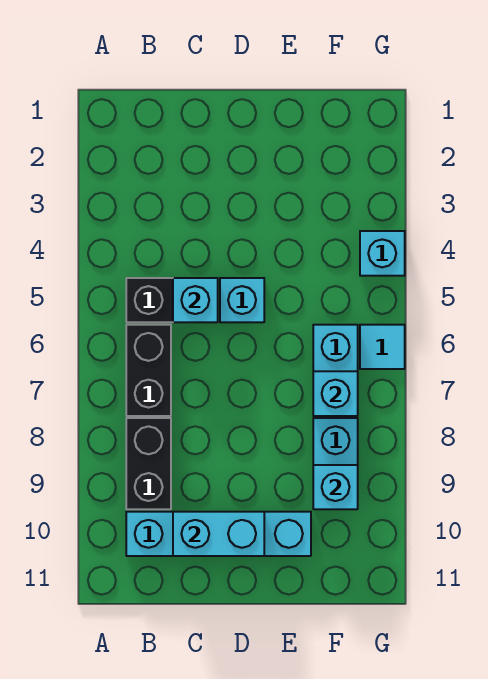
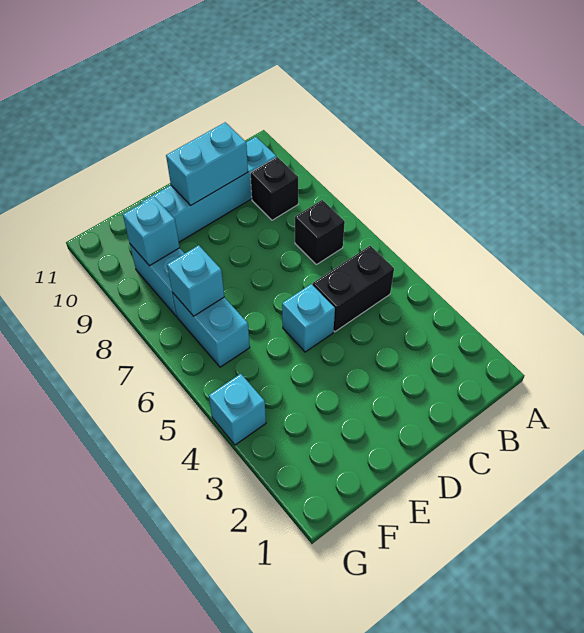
black 1x2 brick [126,325,171,416] -> black 1x1 brick [295,200,345,265]
black 1x2 brick [126,418,171,509] -> black 1x1 brick [251,157,298,220]
cyan 1x1 brick [173,278,218,322] -> none
cyan 1x1 tile [360,325,405,369] -> none

